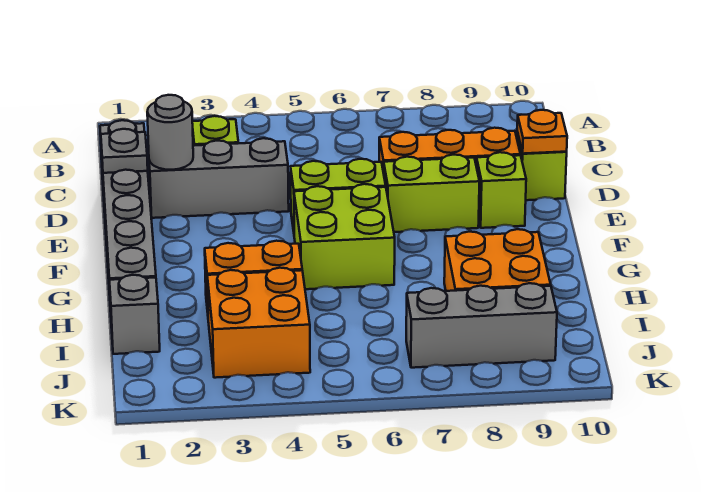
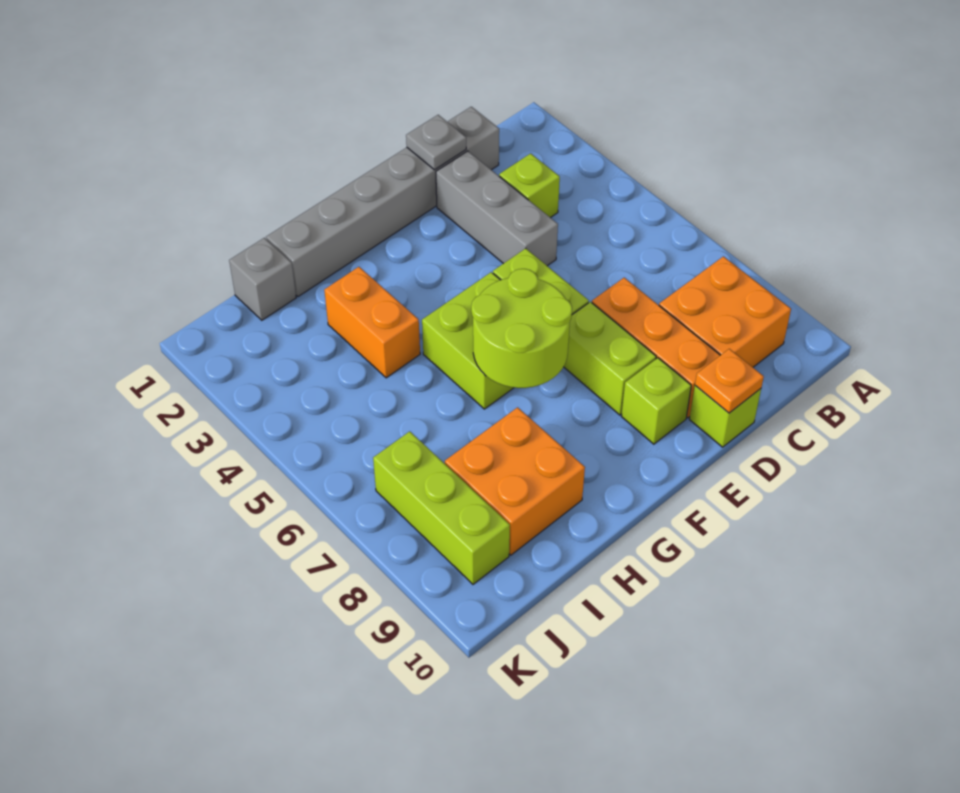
grey 1x1 round brick [147,95,193,170] -> none
none -> lime 2x2 round brick [471,269,572,388]
orange 2x2 brick [207,268,310,378] -> orange 2x2 brick moved to [659,256,791,367]
grey 1x3 brick [406,283,557,368] -> lime 1x3 brick [373,431,510,584]

